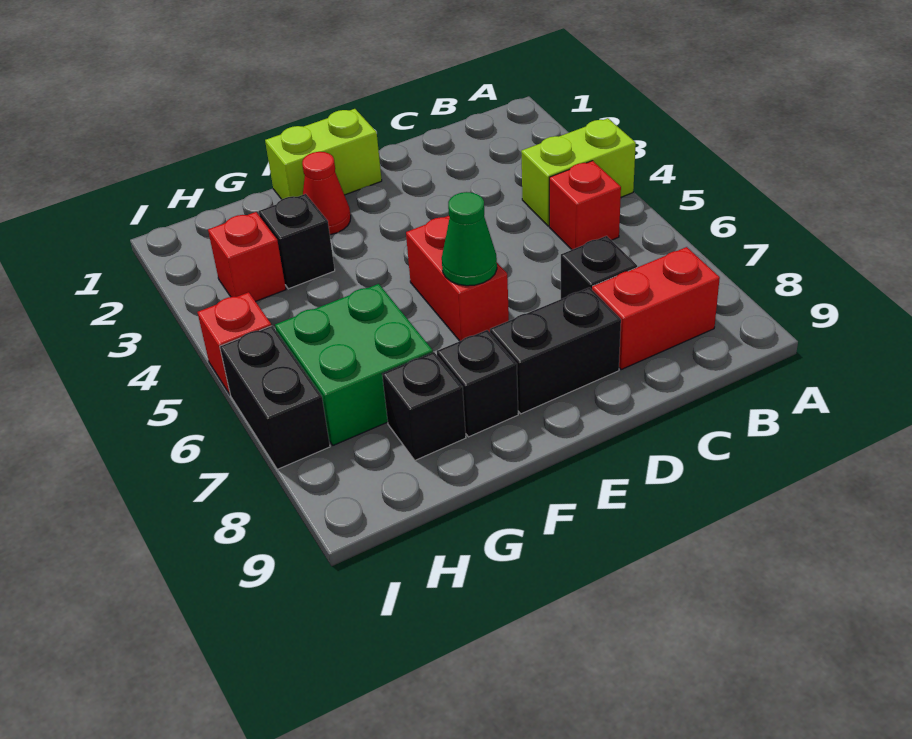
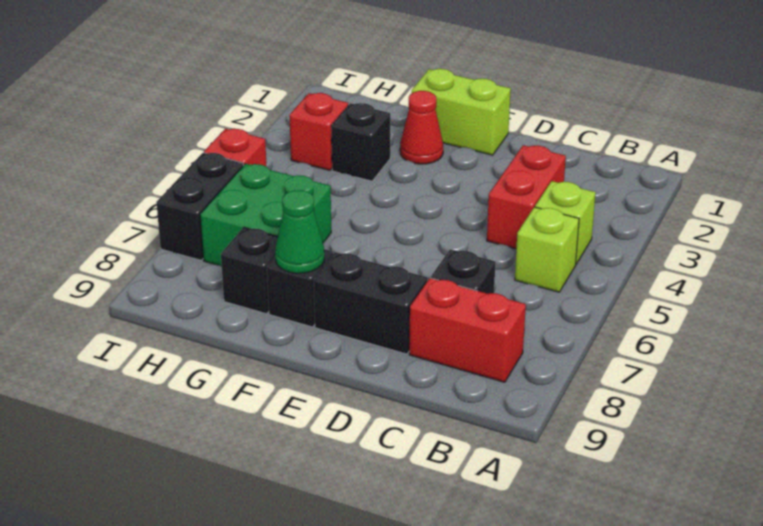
lime 1x2 brick [521,118,636,226] -> lime 1x1 brick [535,181,596,264]
red 1x1 brick [549,161,621,250] -> lime 1x1 brick [515,207,579,292]
red 1x2 brick [406,216,509,341] -> red 1x2 brick moved to [487,145,566,249]
green 1x1 cone [442,192,497,286] -> green 1x1 cone moved to [275,190,324,273]

